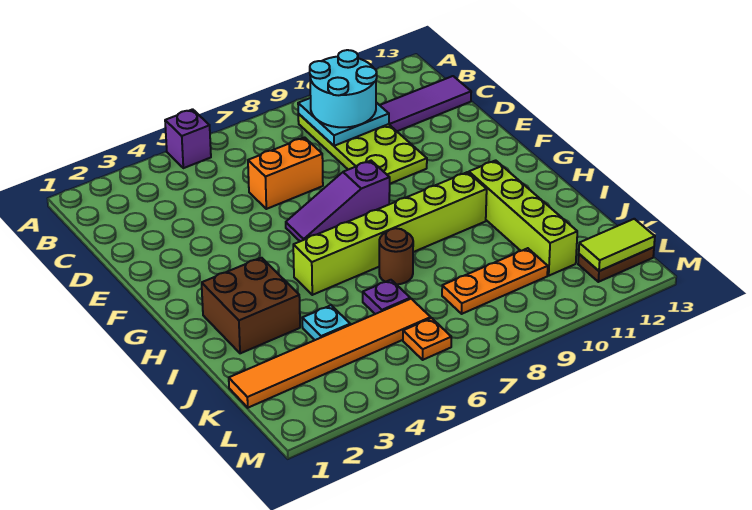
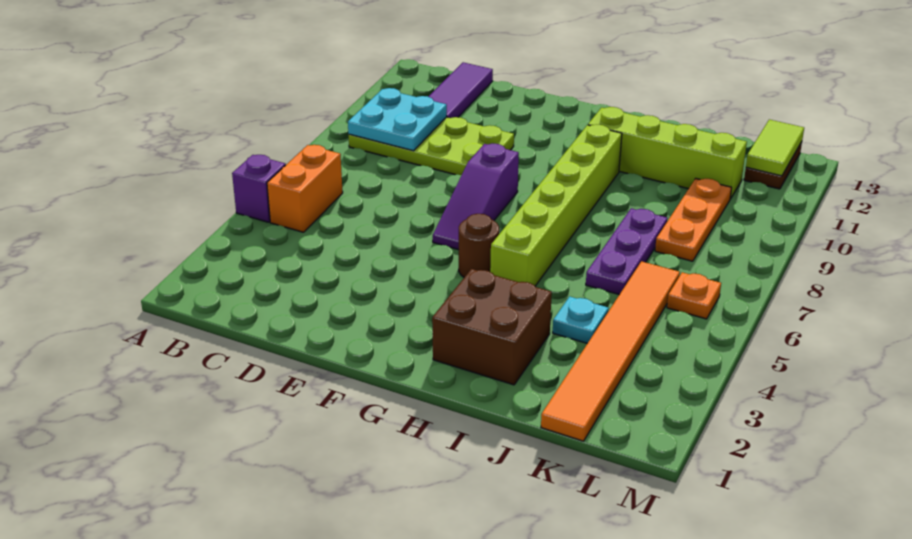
cyan 2x2 round brick [310,50,377,127] -> none
orange 1x2 brick [248,138,323,209] -> orange 1x2 brick moved to [267,145,343,232]
brown 1x1 round brick [379,228,413,284] -> brown 1x1 round brick moved to [459,214,499,277]
purple 1x1 plate [363,280,410,314] -> purple 1x3 plate [586,208,668,295]

